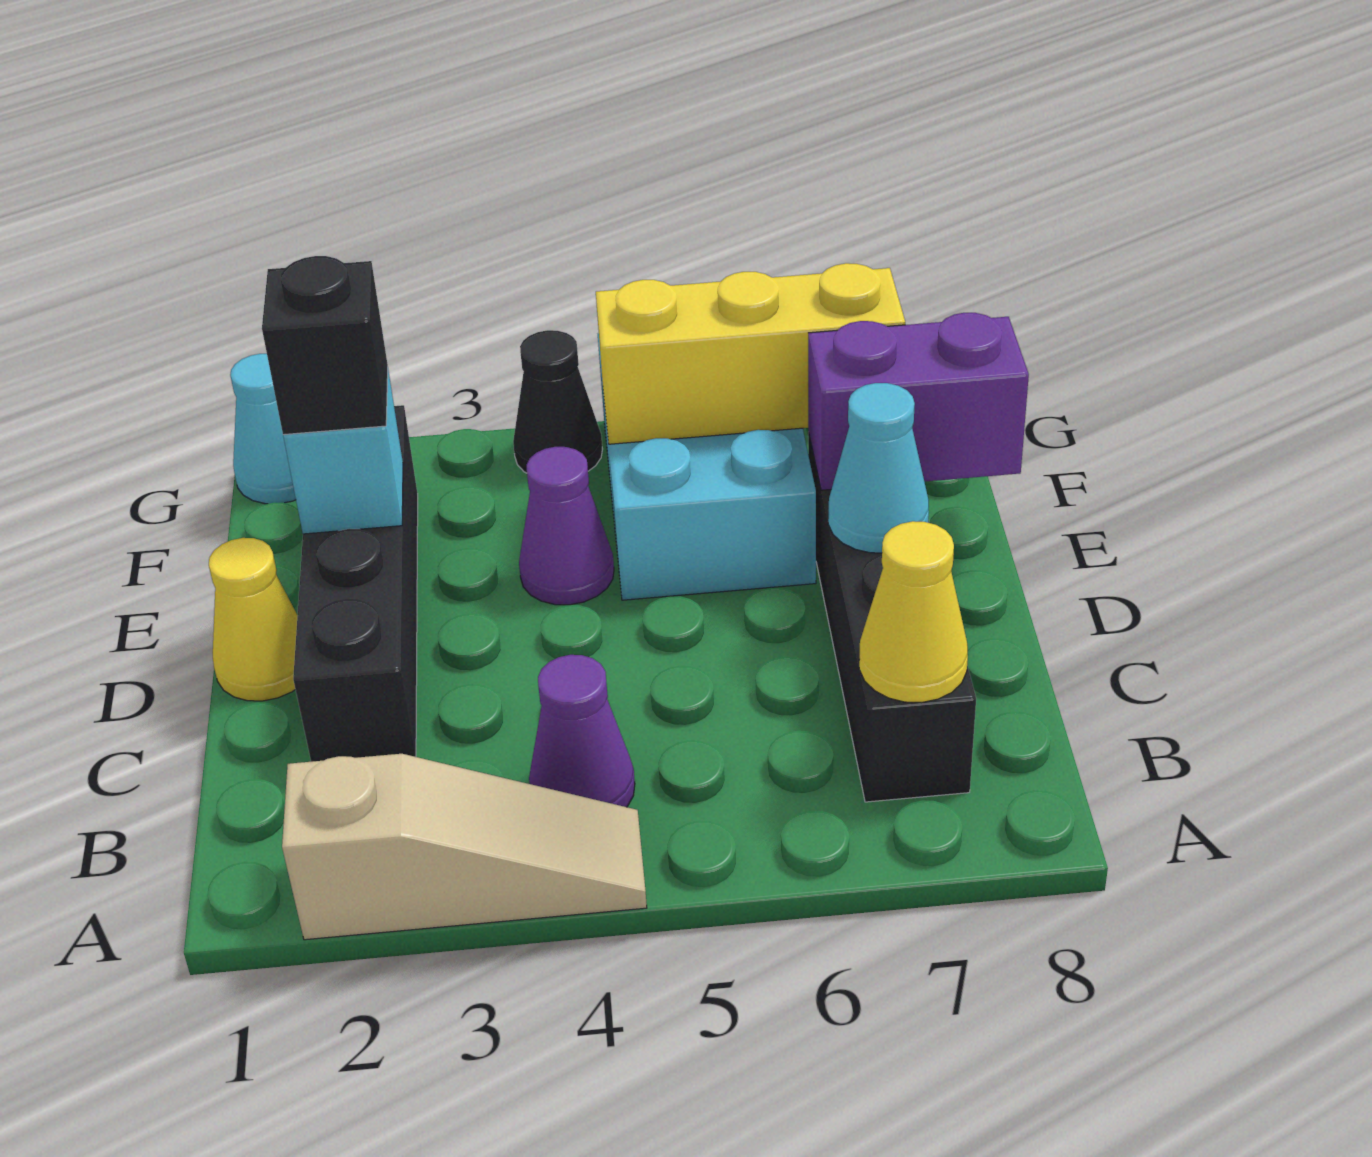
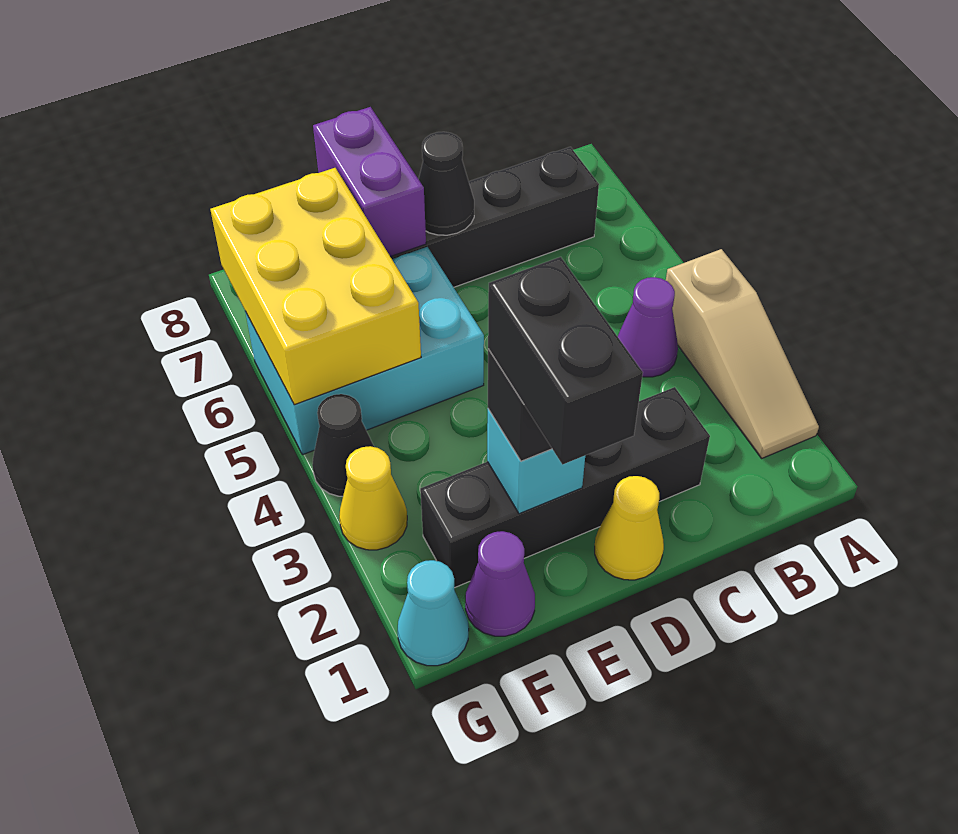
tan 1x3 slope [282,754,647,940] -> tan 1x3 slope turned to [666,249,819,458]
yellow 1x1 cone [859,521,968,703] -> yellow 1x1 cone moved to [339,446,407,550]
cyan 1x1 cone [828,383,929,553] -> black 1x1 cone [419,132,474,235]
none -> black 1x2 brick [488,257,643,465]
purple 1x1 cone [519,447,614,605] -> purple 1x1 cone moved to [465,531,535,636]
yellow 1x3 brick [596,263,905,444] -> yellow 2x3 brick [210,168,421,405]

